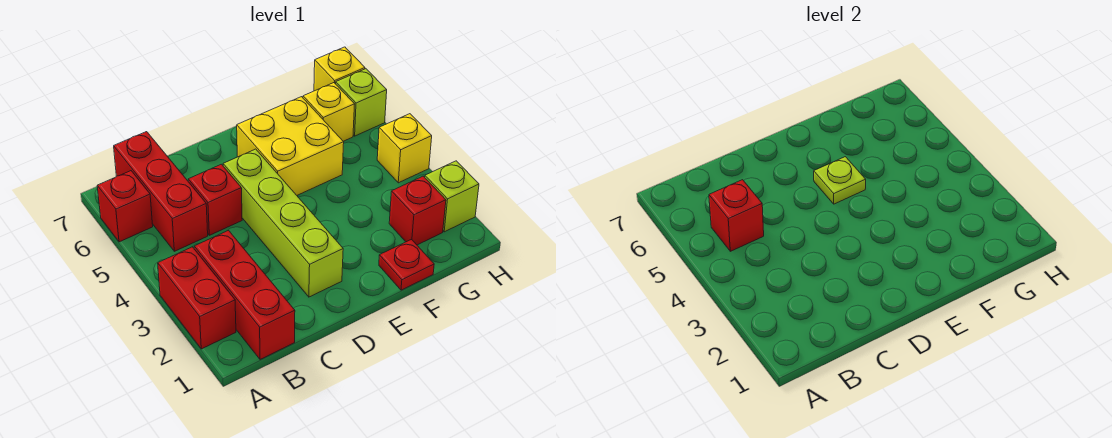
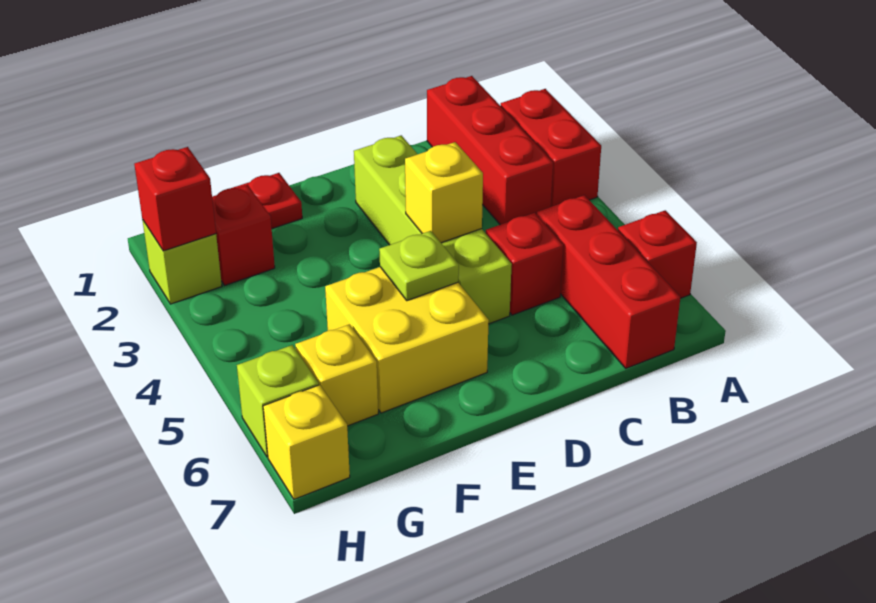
red 1x1 brick [709,180,764,251] -> red 1x1 brick moved to [134,147,216,251]
yellow 1x1 brick [377,114,432,183] -> yellow 1x1 brick moved to [405,142,483,243]

